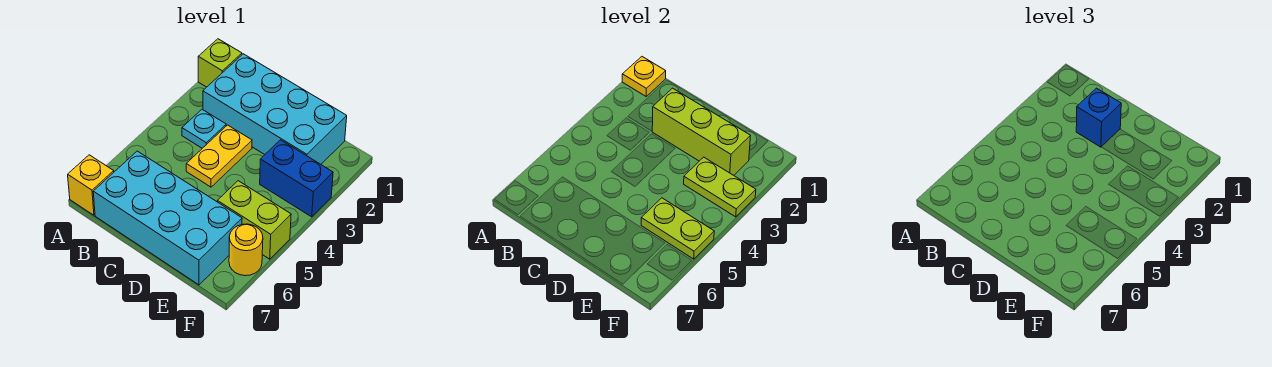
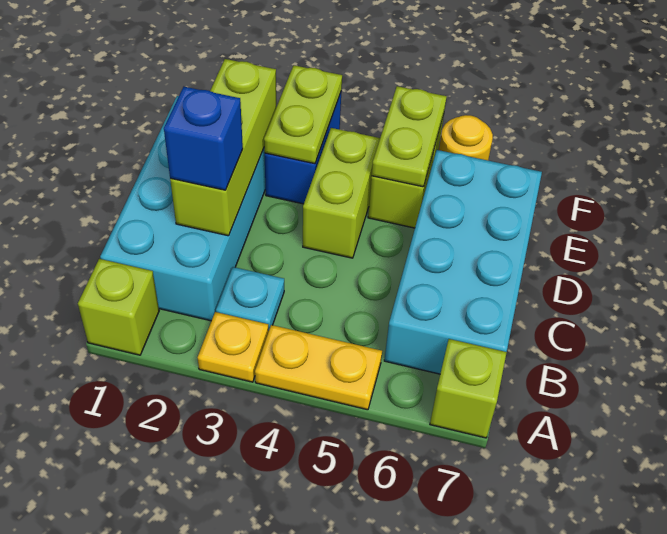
yellow 1x1 plate [622,57,666,96] -> yellow 1x1 plate moved to [198,312,269,382]
yellow 1x1 brick [68,155,114,215] -> lime 1x1 brick [430,339,507,438]
yellow 1x2 plate [186,125,252,187] -> yellow 1x2 plate moved to [255,325,382,410]
none -> lime 1x2 brick [303,128,380,258]

